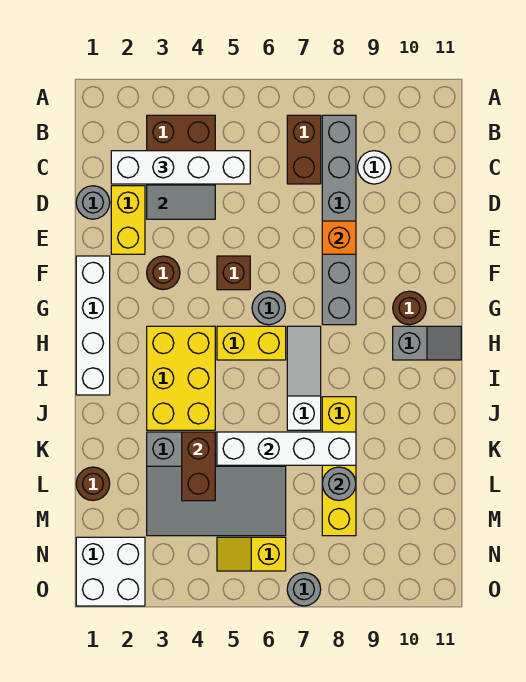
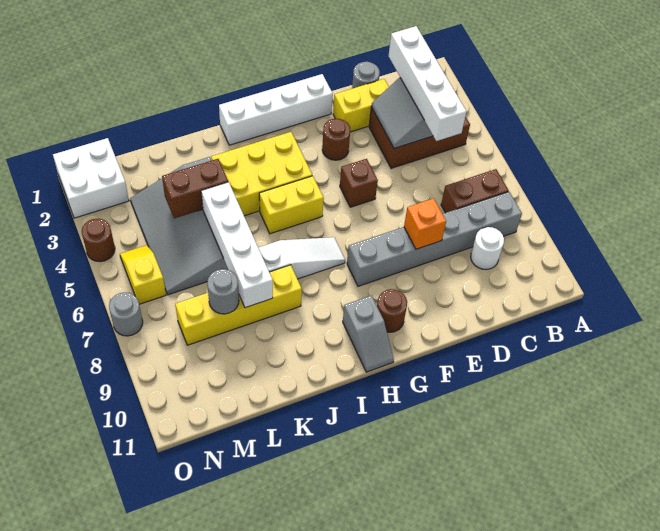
grey 1x1 round brick [252,291,285,325] -> none
yellow 1x2 brick [217,326,286,360] -> yellow 1x2 brick turned to [259,176,324,234]
brown 1x1 round brick [76,467,110,500] -> brown 1x1 round brick moved to [82,219,115,262]

